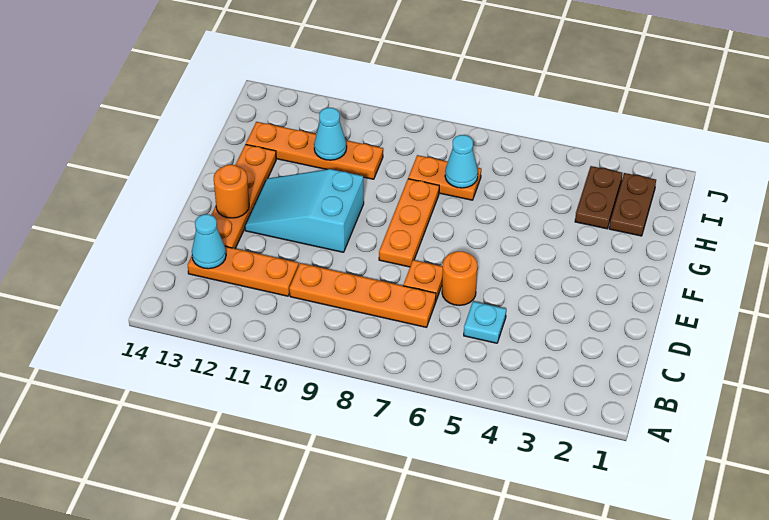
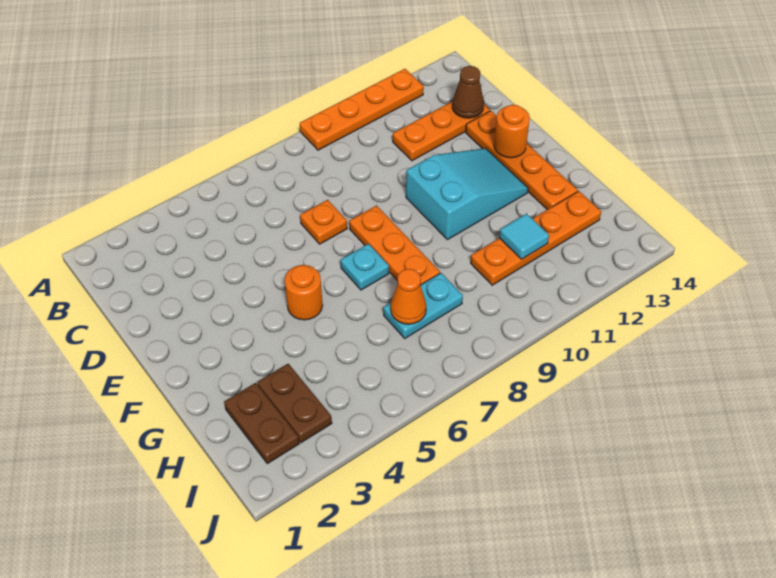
cyan 1x1 plate [464,301,506,343] -> cyan 1x1 plate moved to [341,244,389,290]
orange 1x4 plate [289,263,436,327] -> orange 1x4 plate moved to [300,69,424,150]
cyan 1x1 cone [192,214,226,269] -> brown 1x1 cone [452,66,484,118]
orange 1x1 round brick [442,251,477,305] -> orange 1x1 round brick moved to [285,265,323,320]
orange 1x2 plate [408,155,481,200] -> cyan 1x2 plate [383,273,463,338]
cyan 1x1 cone [445,135,478,188] -> orange 1x1 cone [391,269,426,324]
cyan 1x1 cone [314,108,347,160] -> cyan 1x1 tile [499,214,549,259]

